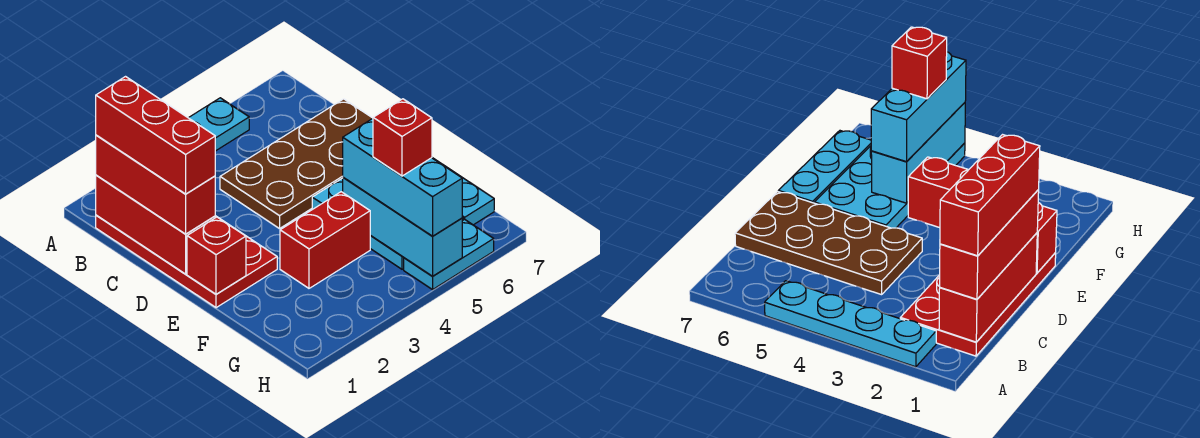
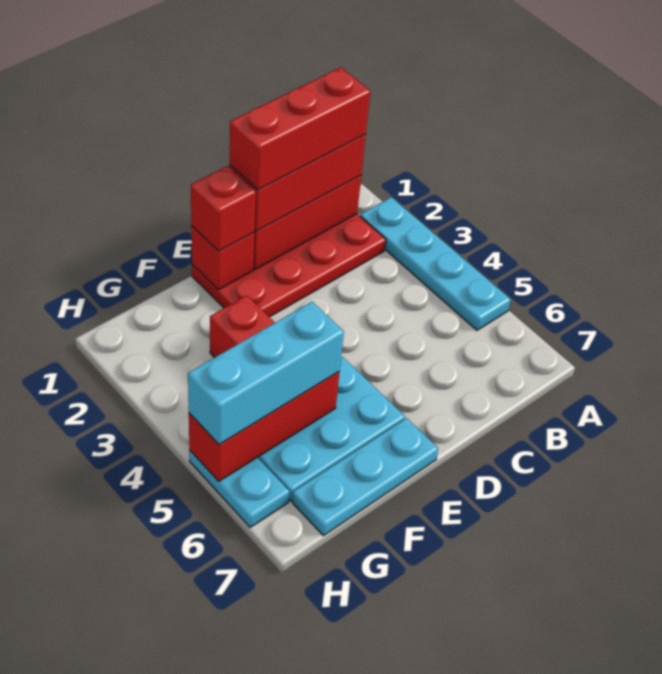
brown 2x4 plate [220,99,373,229] -> none
cyan 1x3 brick [343,178,462,276] -> red 1x3 brick [189,372,340,481]
red 1x1 brick [373,99,432,176] -> red 1x1 brick moved to [191,166,256,251]

